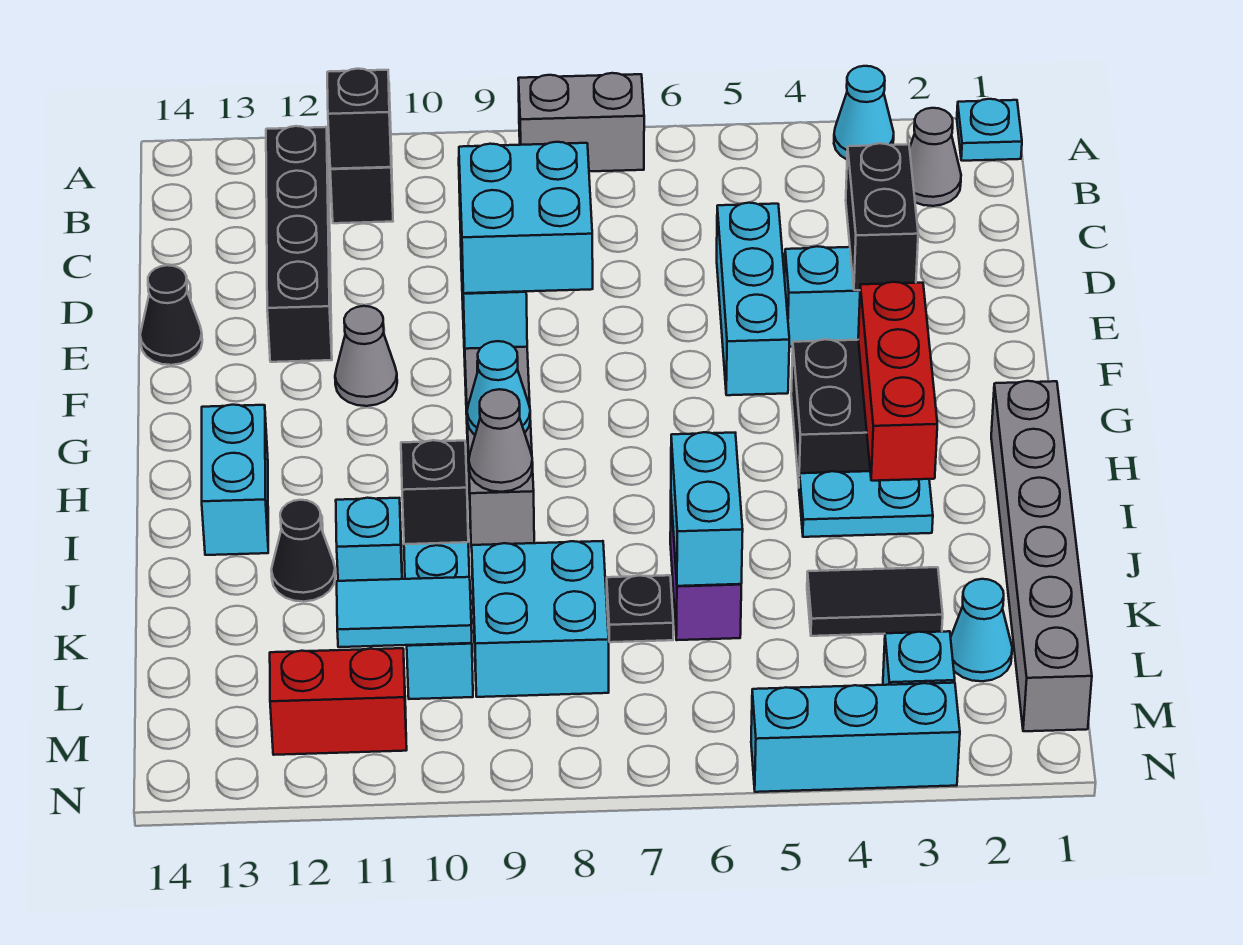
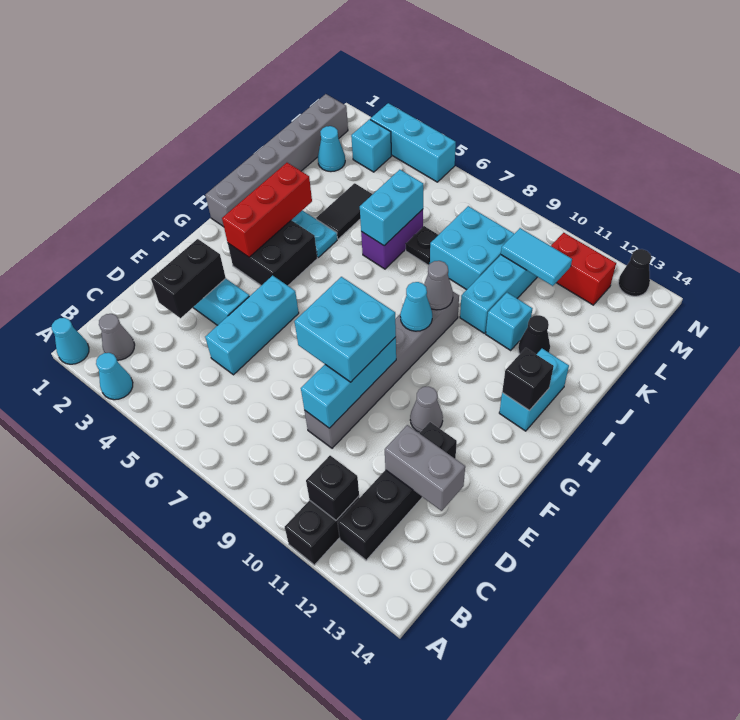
cyan 1x1 plate [957,99,1022,161] -> cyan 1x1 cone [51,318,89,364]
grey 1x2 brick [518,73,644,172] -> grey 1x2 brick moved to [385,425,465,511]
black 1x1 cone [140,265,202,365] -> black 1x1 cone moved to [618,249,651,296]
black 1x1 brick [401,440,468,544] -> black 1x1 brick moved to [502,348,554,411]
black 1x2 tile [807,567,943,636] -> black 1x2 tile turned to [316,183,372,239]

